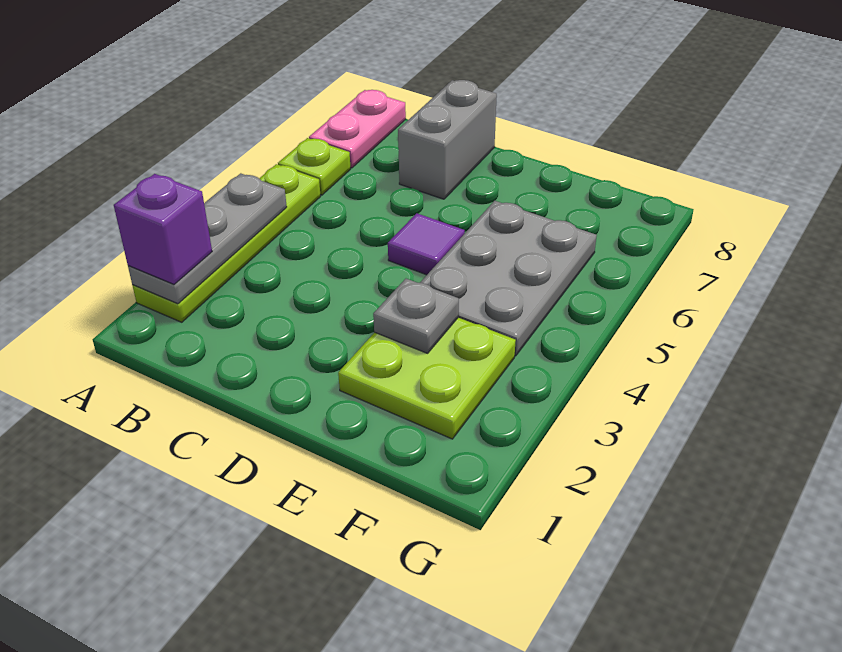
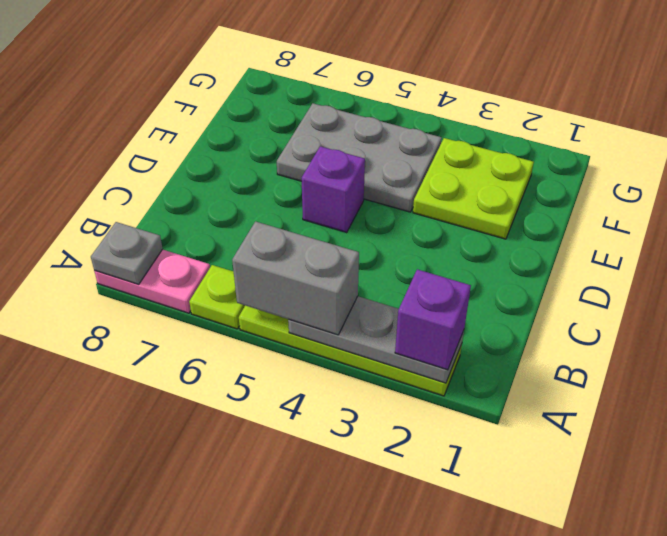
grey 1x2 brick [398,80,497,199] -> grey 1x2 brick moved to [232,221,359,335]
purple 1x1 tile [388,213,465,275] -> purple 1x1 brick [302,146,365,232]
grey 1x1 plate [373,279,459,353] -> grey 1x1 plate moved to [91,222,163,284]

